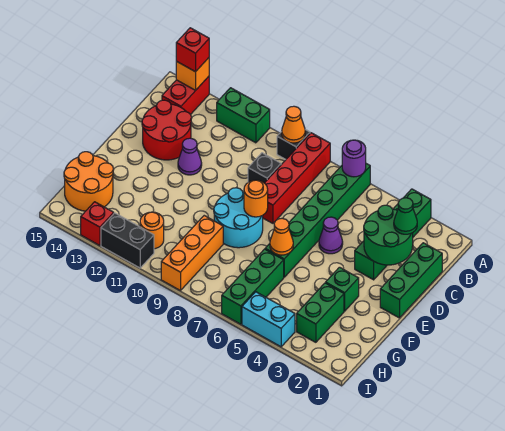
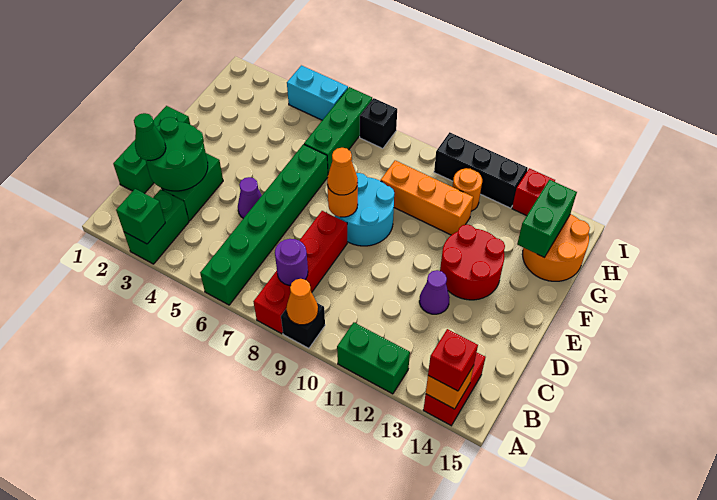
purple 1x1 round brick [342,140,366,177] -> purple 1x1 round brick moved to [275,239,308,286]
black 1x1 brick [248,153,281,183] -> black 1x1 brick moved to [360,98,397,149]
red 2x2 round brick [142,100,191,160] -> red 2x2 round brick moved to [440,225,505,300]
green 1x1 brick [326,267,359,311] -> green 1x1 brick moved to [116,189,165,244]
orange 1x1 cone [270,218,293,255] -> orange 1x1 cone moved to [327,148,358,195]
green 1x2 brick [297,283,344,342] -> green 1x2 brick moved to [517,180,577,257]
orange 1x3 brick [161,216,223,291] -> orange 1x3 brick turned to [381,160,473,235]
black 1x2 brick [101,213,154,268] -> black 1x3 brick [434,132,528,208]

